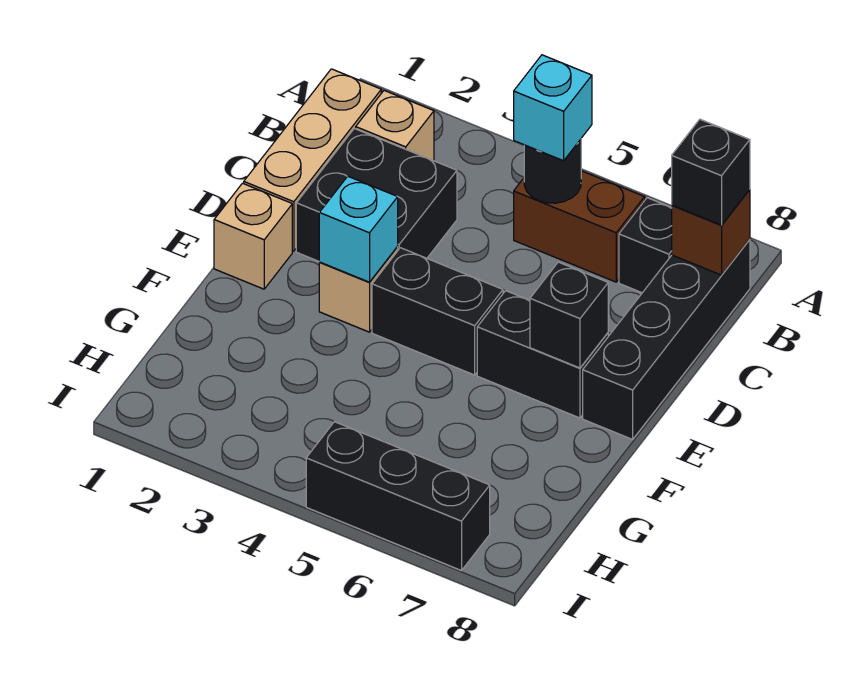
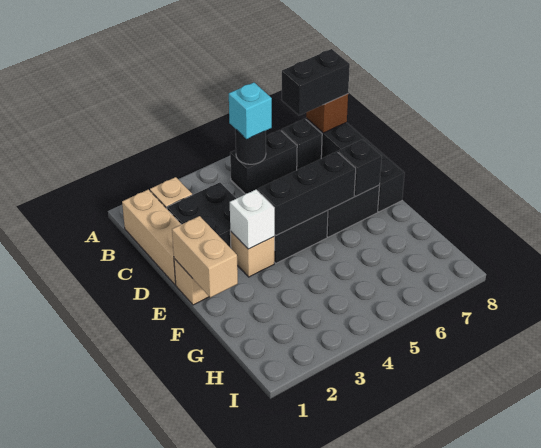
brown 1x2 brick [514,171,645,282] -> black 1x2 brick [230,130,297,194]
black 1x1 brick [672,119,750,225] -> black 1x2 brick [281,49,350,115]
none -> tan 1x2 brick [172,216,238,297]
cyan 1x1 brick [319,176,398,282] -> white 1x1 brick [230,190,275,249]
black 1x3 brick [306,422,490,571] -> black 1x3 brick moved to [258,152,356,235]

